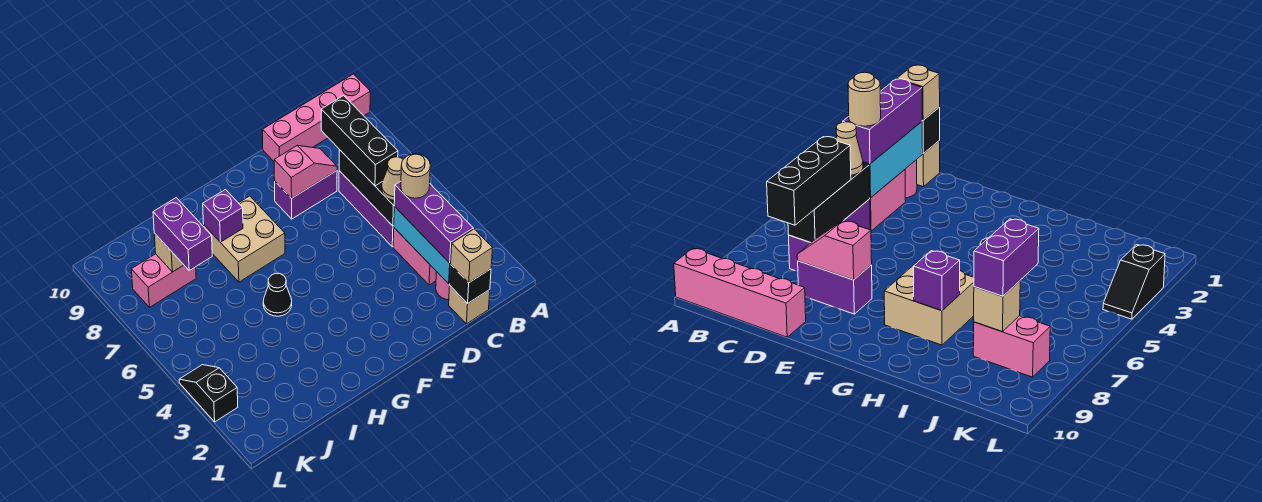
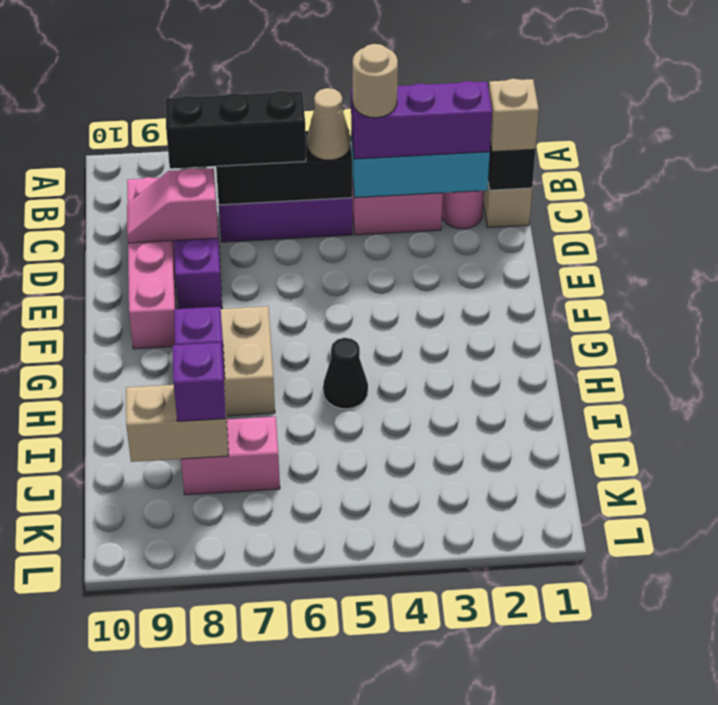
pink 1x4 brick [262,74,370,161] -> pink 1x4 brick moved to [127,177,176,349]
pink 1x2 slope [274,145,337,198] -> pink 1x2 slope turned to [127,168,218,243]
purple 1x2 brick [153,198,212,270] -> purple 1x1 brick [172,343,226,421]
pink 1x2 brick [131,254,196,307] -> pink 1x2 brick turned to [181,417,280,495]
tan 1x1 brick [154,233,184,272] -> tan 1x2 brick [126,385,228,462]
black 1x2 slope [179,365,238,422] -> none

